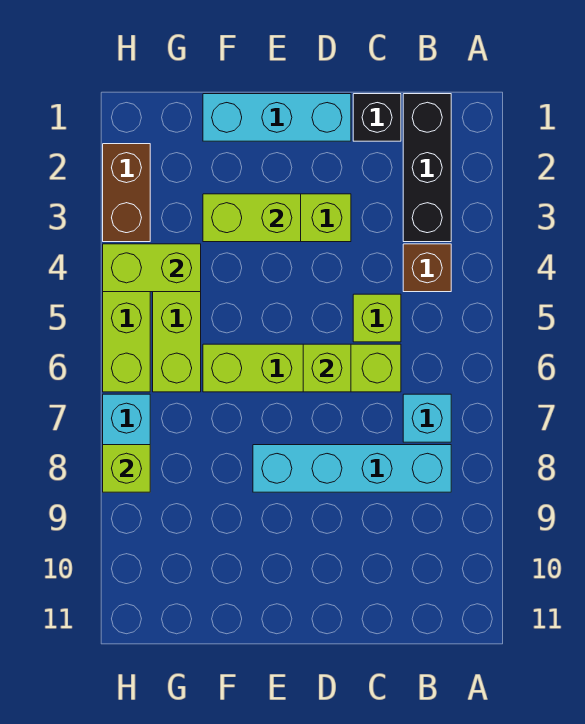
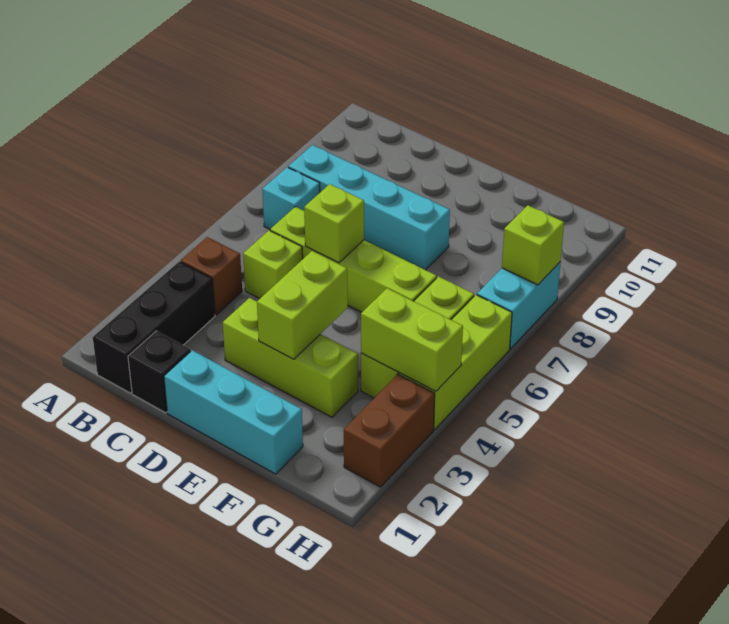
lime 1x2 brick [203,194,301,242] -> lime 1x2 brick turned to [257,251,348,359]

